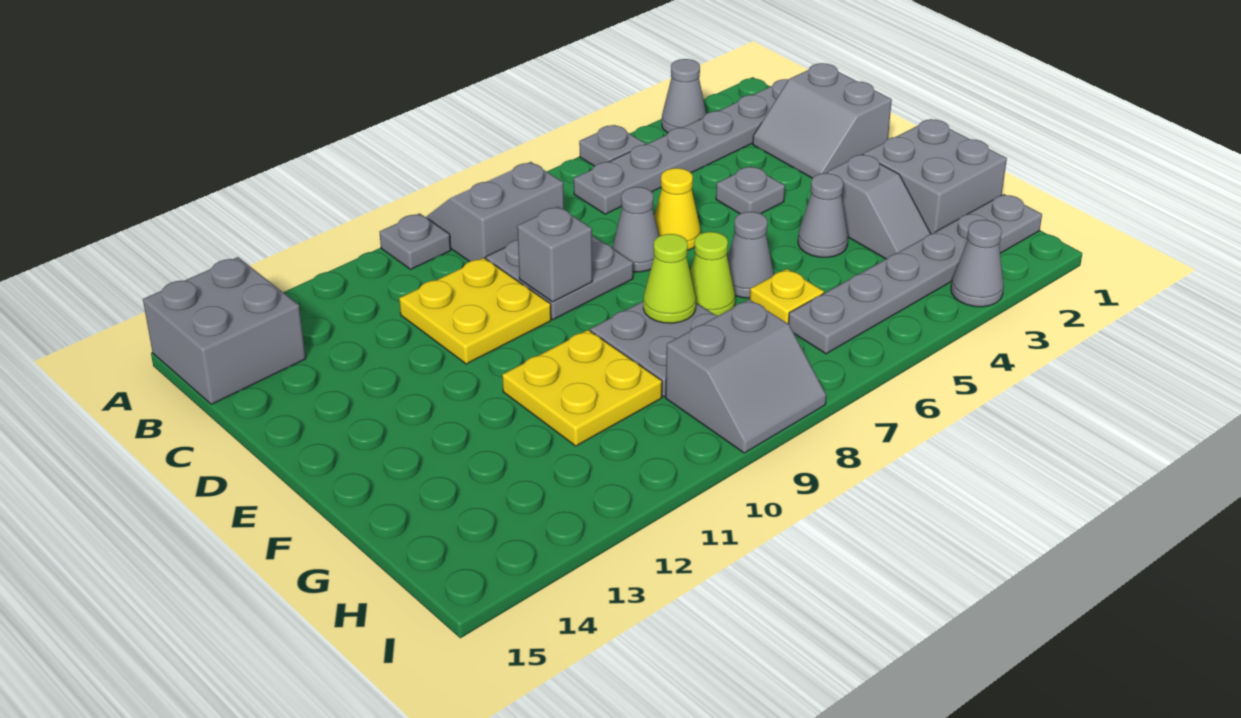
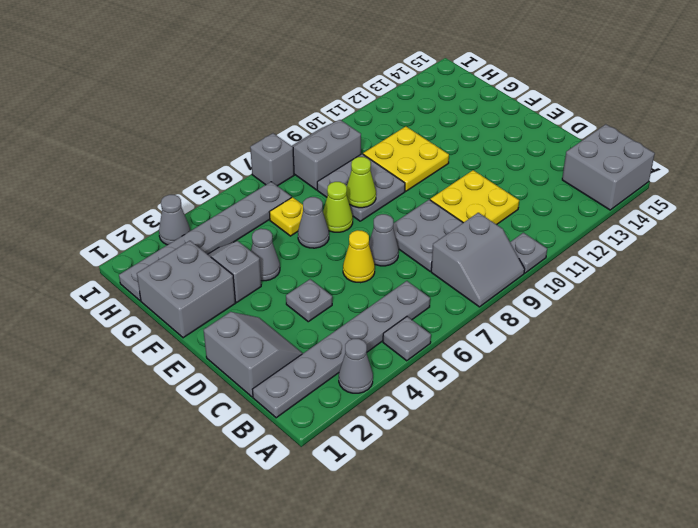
grey 1x1 brick [517,207,592,302] -> grey 1x1 brick moved to [250,133,294,186]

